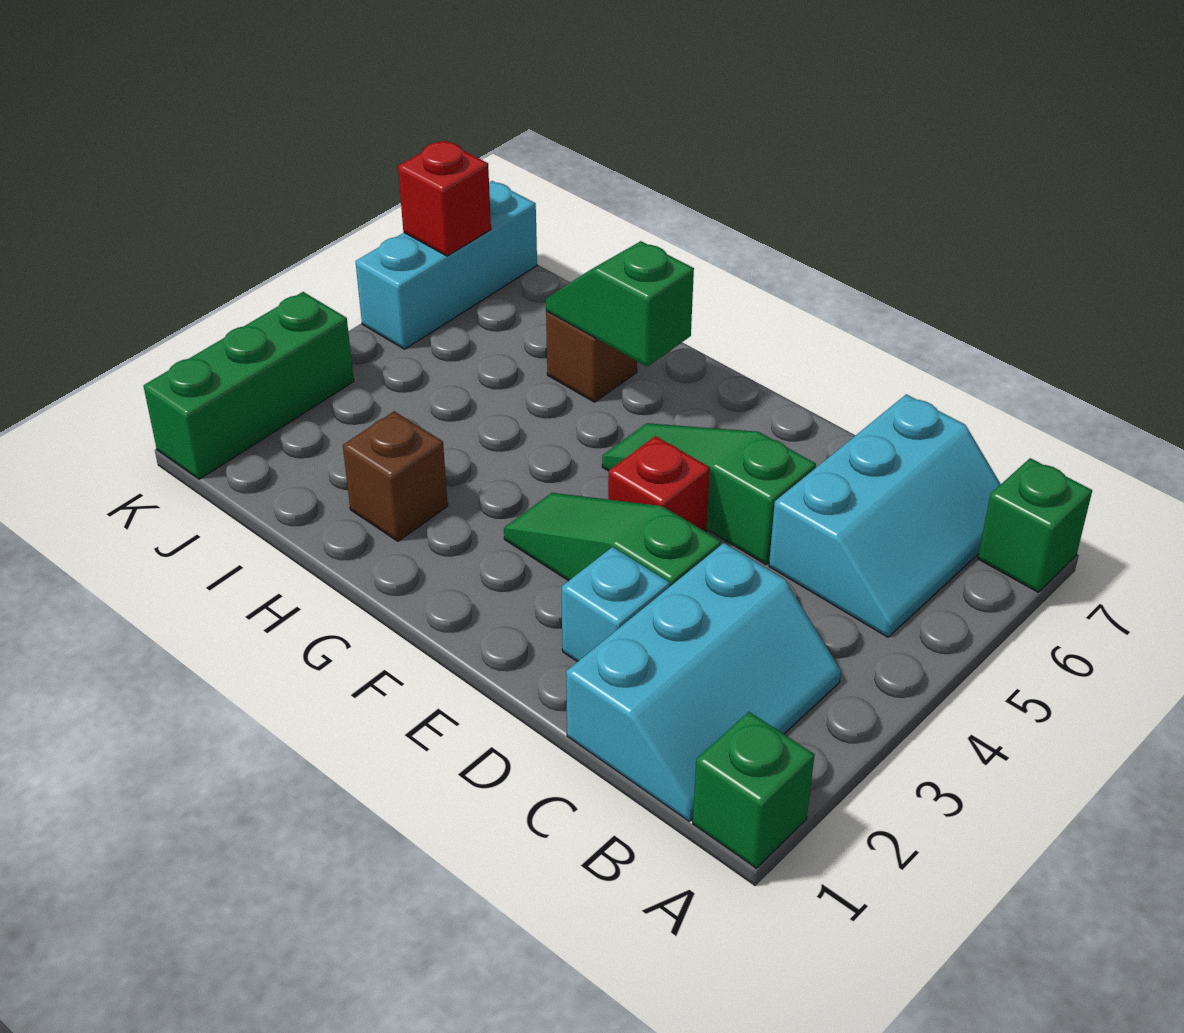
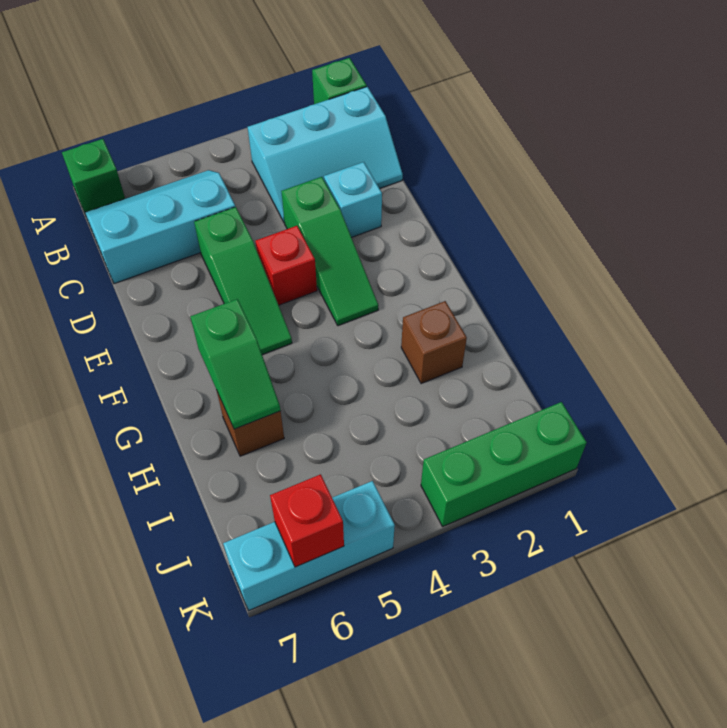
cyan 2x3 slope [566,543,841,821] -> cyan 2x3 slope turned to [248,87,403,223]

